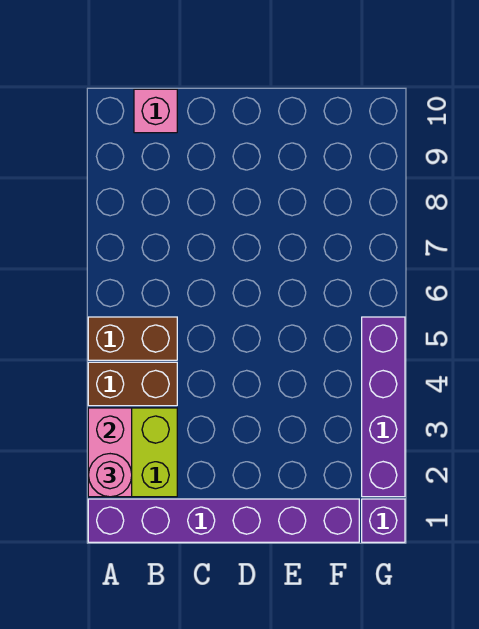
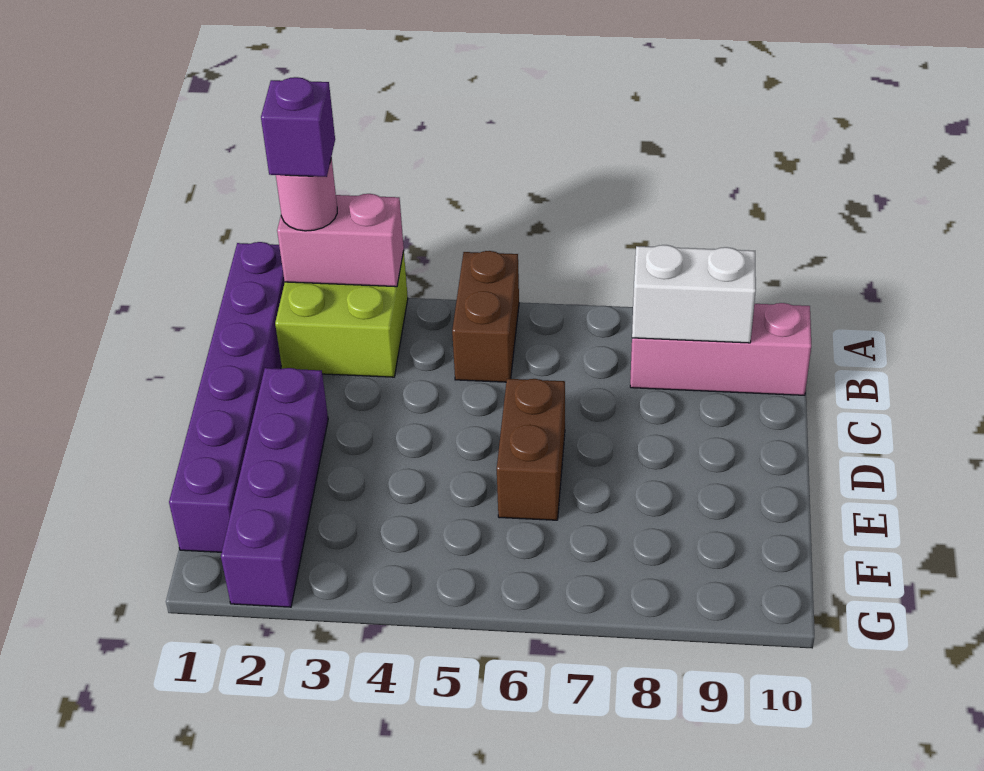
brown 1x2 brick [88,362,177,406] -> brown 1x2 brick moved to [497,379,565,520]
none -> white 1x2 brick [632,245,756,343]
pink 1x1 brick [134,89,177,133] -> pink 1x3 brick [630,303,811,395]
purple 1x1 brick [362,499,405,542] -> purple 1x1 brick moved to [261,77,335,177]
purple 1x4 brick [362,317,405,497] -> purple 1x4 brick turned to [221,368,328,607]

